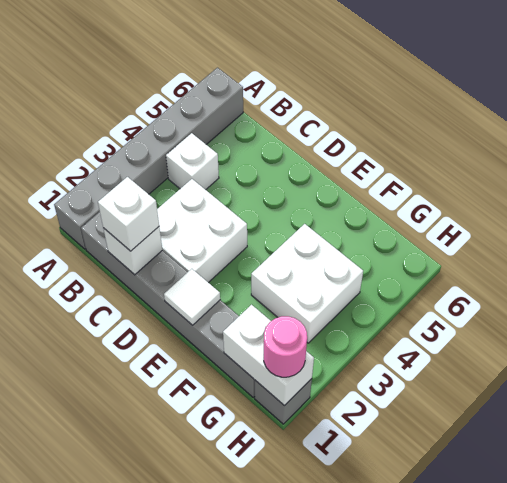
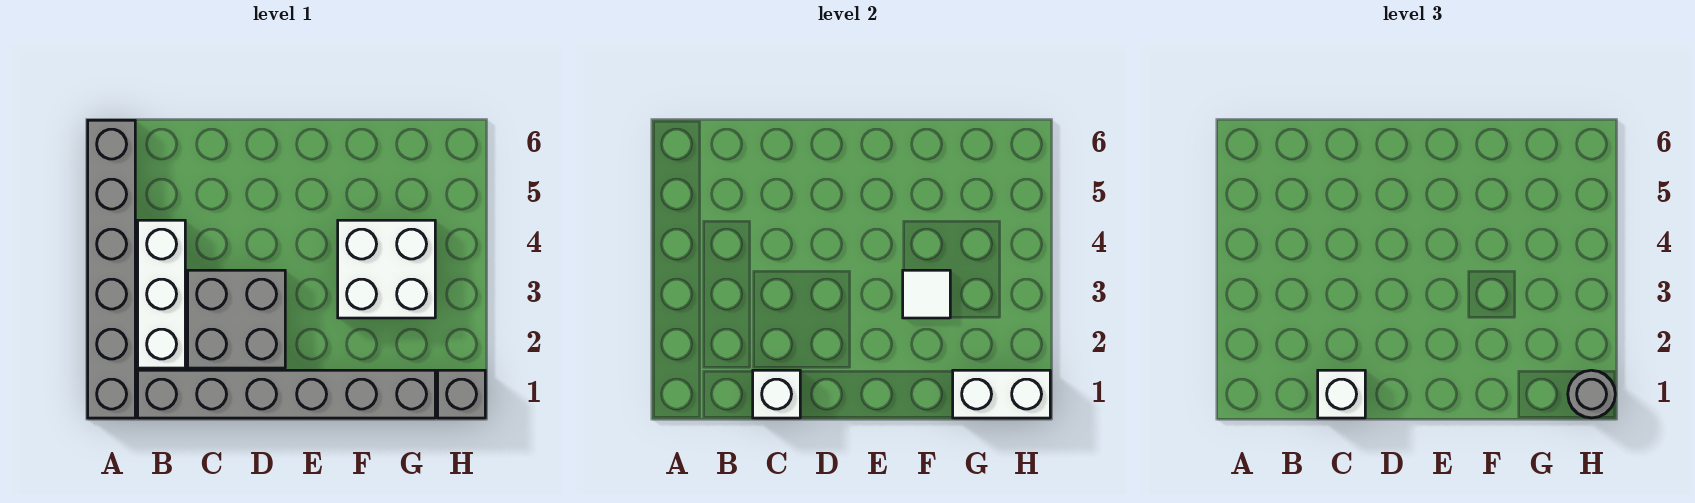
white 1x1 brick [166,133,219,190] -> white 1x3 brick [138,220,185,368]
white 2x2 brick [157,179,247,283] -> grey 2x2 brick [188,270,285,368]
white 1x1 tile [164,269,220,325] -> white 1x1 tile moved to [903,270,950,318]
pink 1x1 round brick [264,316,307,377] -> grey 1x1 round brick [1568,370,1615,418]

